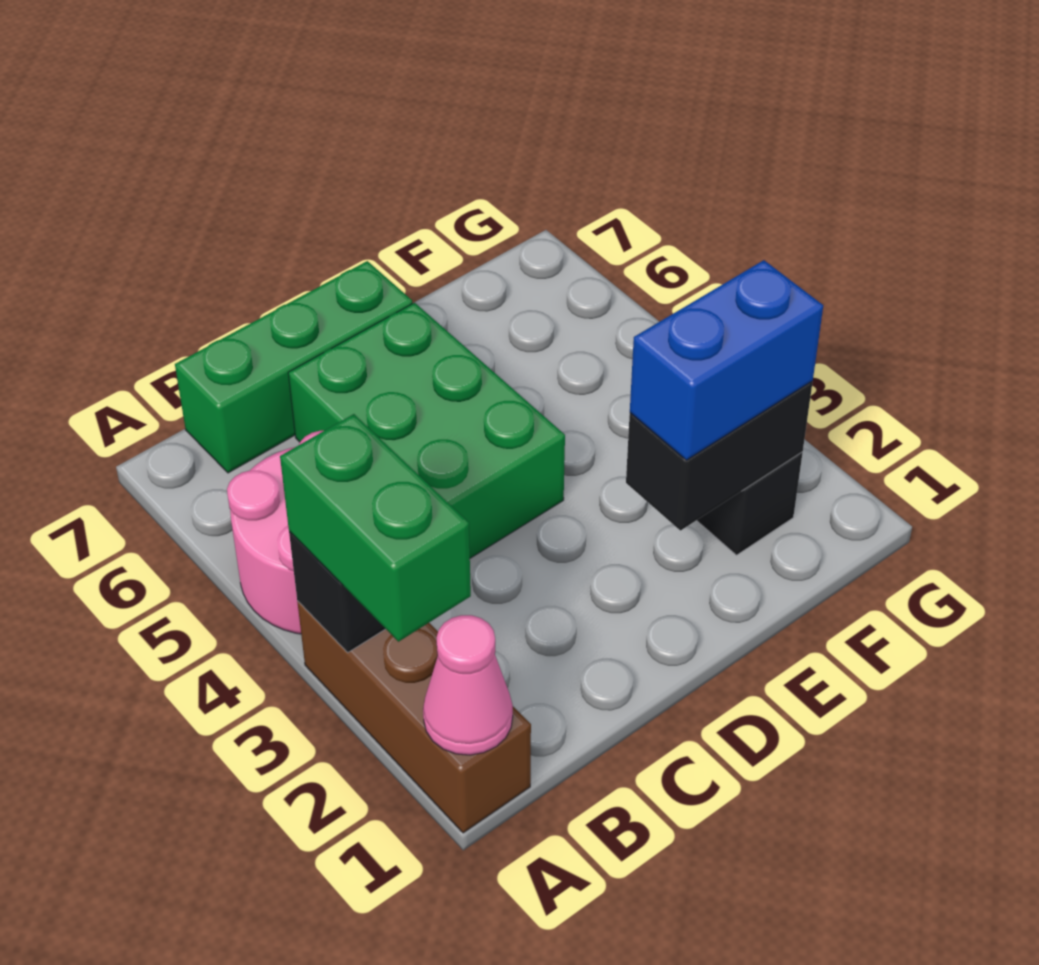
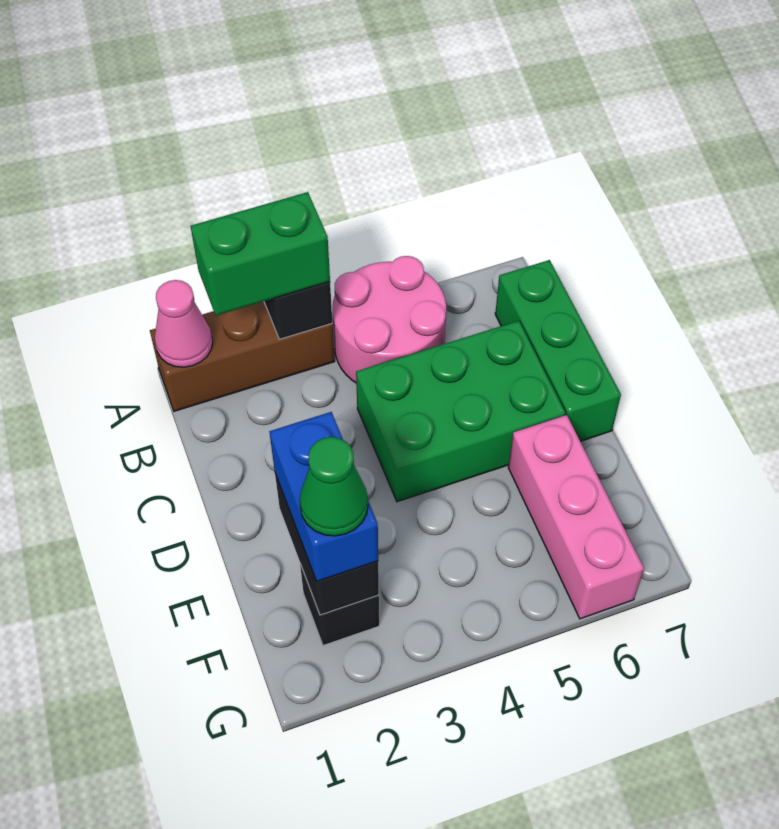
none -> pink 1x3 brick [508,415,644,619]
none -> green 1x1 cone [300,437,368,536]

